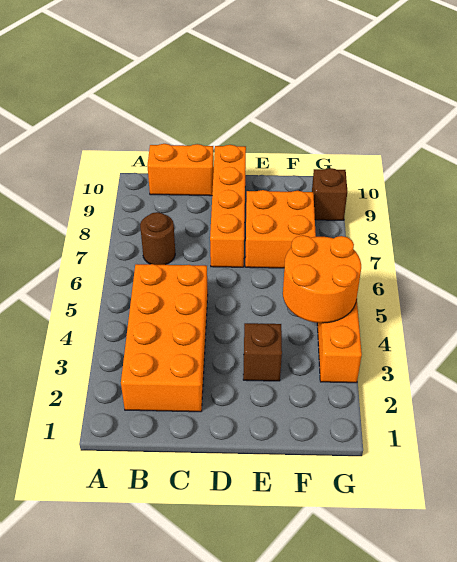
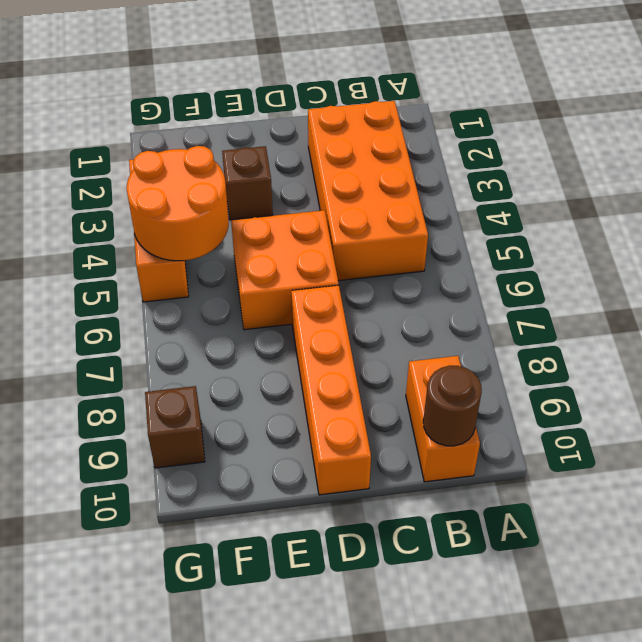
brown 1x1 round brick [140,212,175,265] -> brown 1x1 round brick moved to [423,366,482,446]
orange 1x2 brick [147,144,214,196] -> orange 1x2 brick turned to [406,356,480,482]
orange 2x2 brick [245,190,316,268] -> orange 2x2 brick moved to [231,210,339,330]

